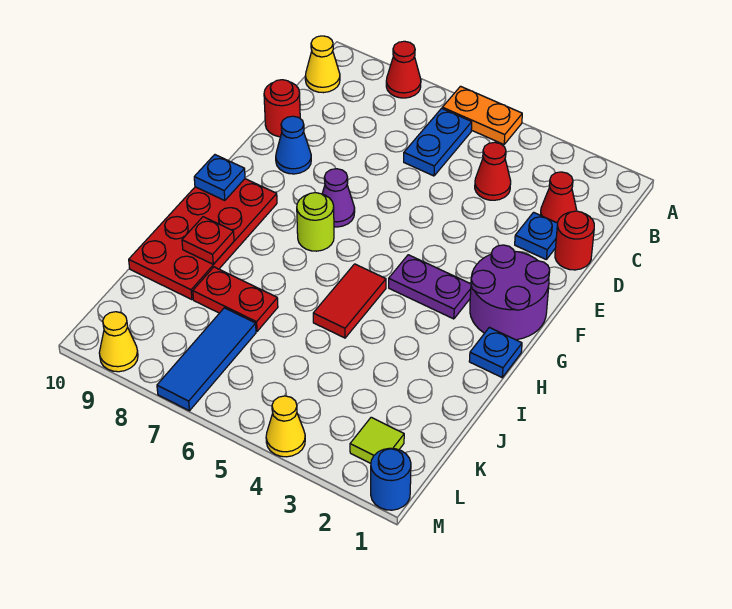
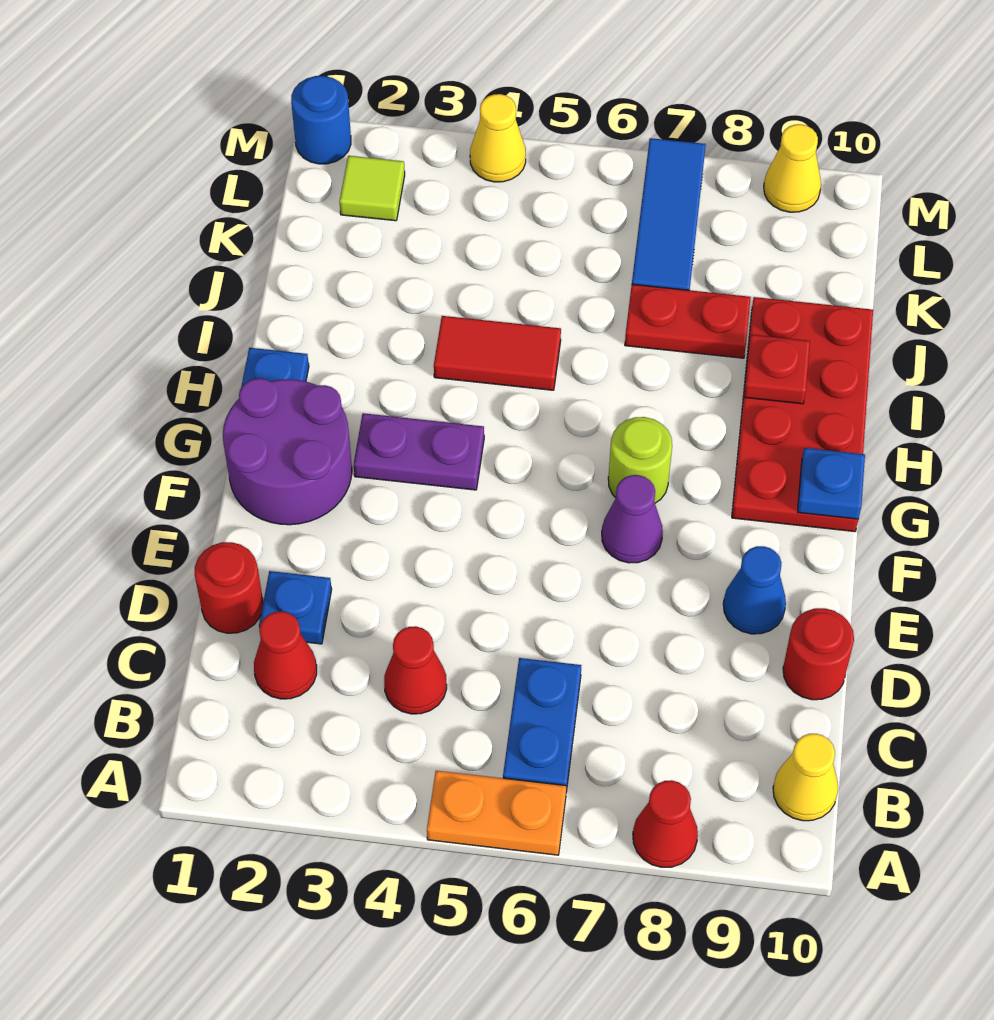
red 1x2 tile [313,264,386,338] -> red 1x2 tile turned to [434,316,561,390]

